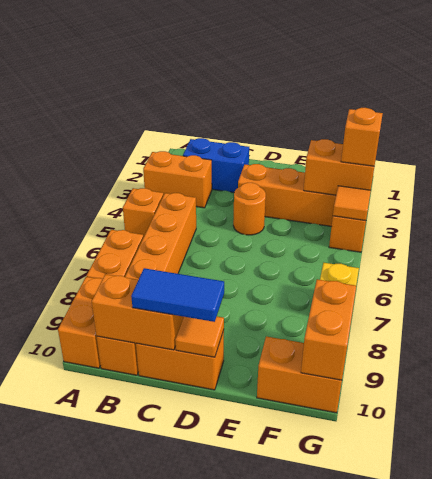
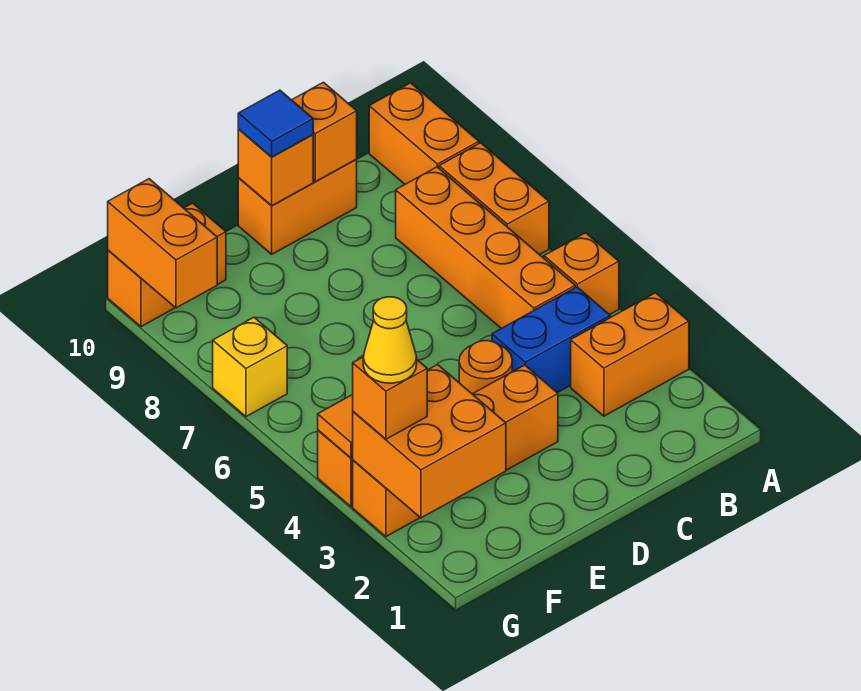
blue 1x2 brick [183,138,249,192] -> blue 1x2 brick moved to [492,287,610,393]
orange 1x6 brick [97,193,196,375] -> orange 1x4 brick [396,167,575,328]
orange 1x2 brick [92,274,184,350] -> orange 1x1 brick [292,82,357,182]
blue 1x2 tile [131,268,224,322] -> blue 1x1 tile [238,90,313,157]
orange 1x1 tile [175,317,224,357] -> orange 1x1 brick [238,130,313,206]
orange 1x2 brick [304,139,374,195] -> orange 2x2 brick [353,365,506,518]
none -> yellow 1x1 cone [363,297,417,383]

